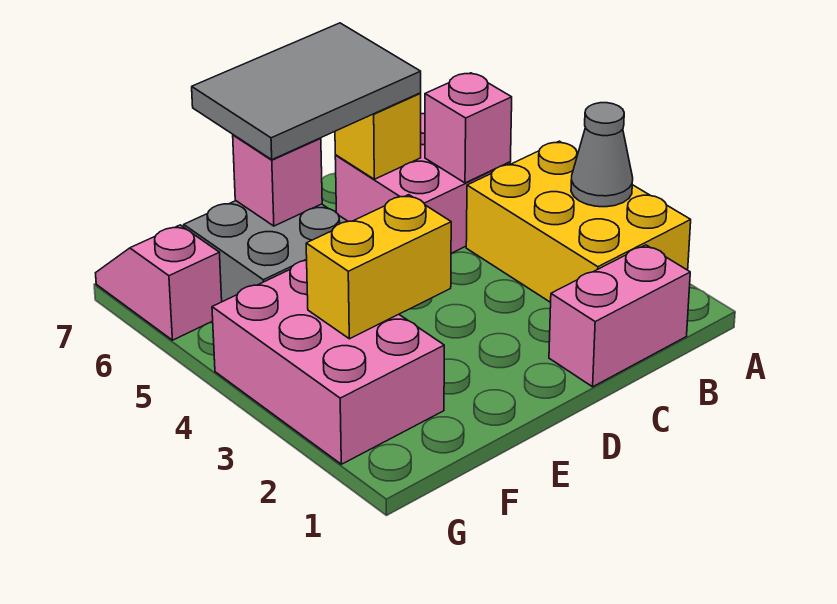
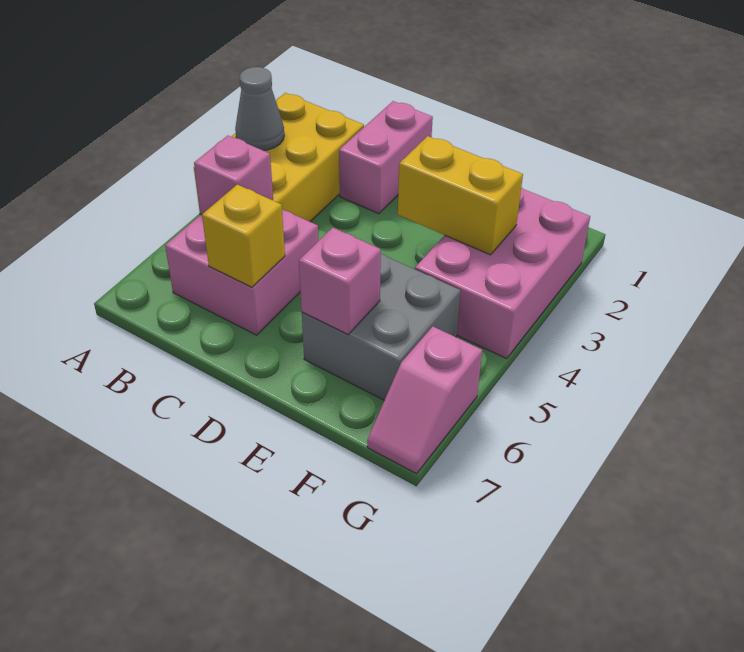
pink 1x2 brick [549,245,690,387] -> pink 1x2 brick turned to [339,101,433,214]
grey 2x3 tile [192,23,421,160] -> none

